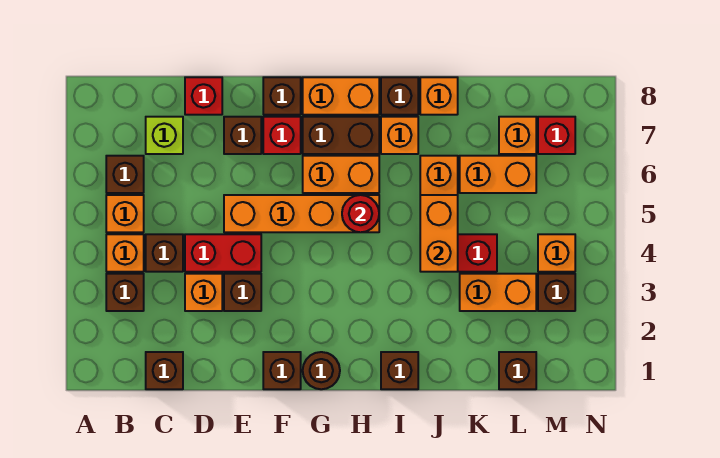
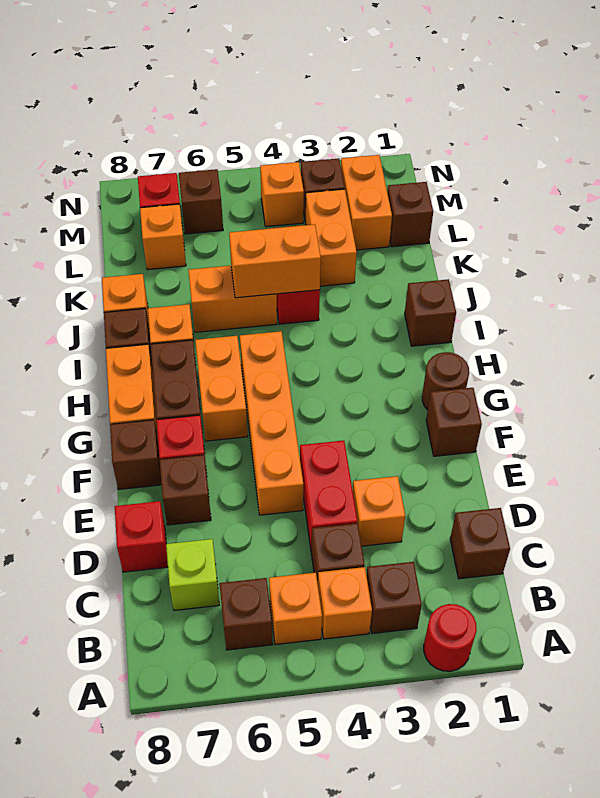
brown 1x1 brick [224,274,261,311] -> brown 1x1 brick moved to [179,169,223,234]
red 1x1 round brick [342,195,379,232] -> red 1x1 round brick moved to [424,604,477,671]
orange 1x2 brick [460,156,536,193] -> orange 1x2 brick moved to [341,155,392,250]

